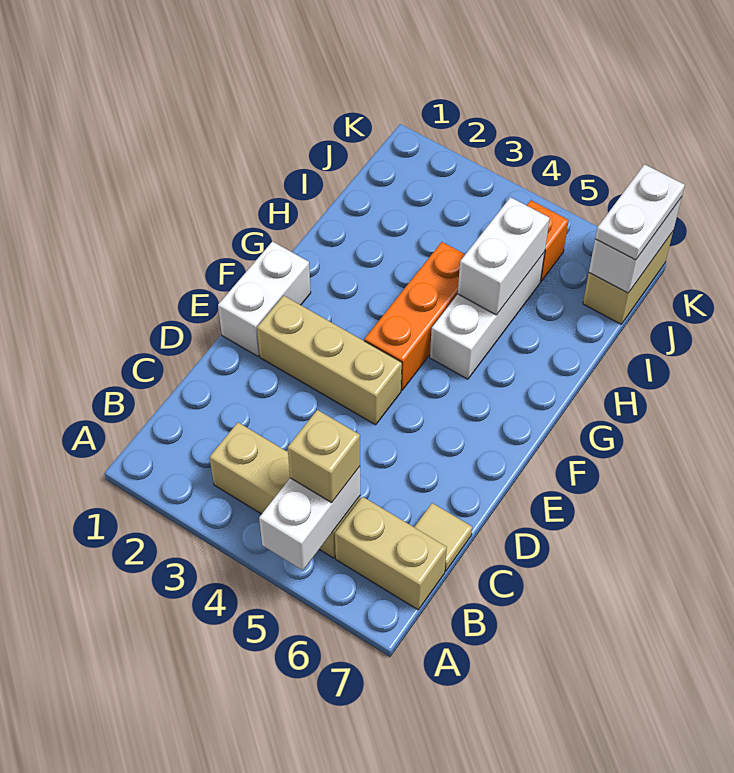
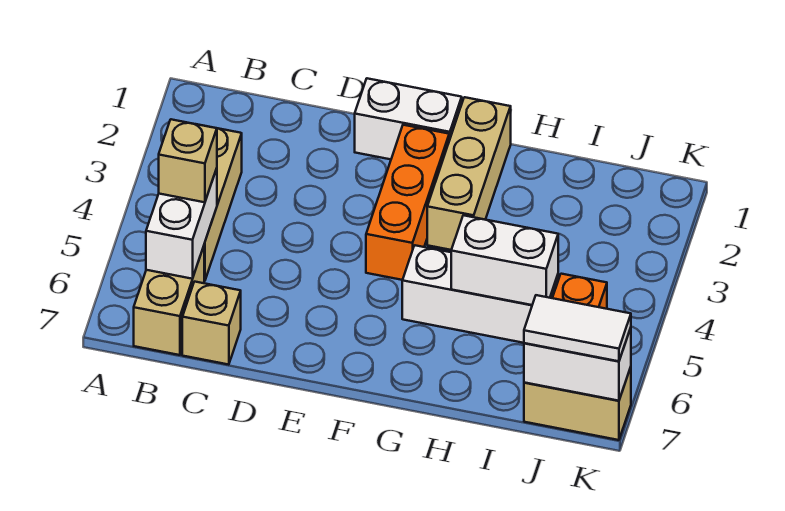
white 1x2 brick [259,467,360,570] -> white 1x2 brick turned to [146,168,217,279]
tan 1x1 tile [414,503,472,571] -> tan 1x1 brick [182,282,241,365]
tan 1x3 brick [257,296,402,425] -> tan 1x3 brick moved to [427,97,511,250]
orange 1x3 brick [364,242,465,390] -> orange 1x3 brick turned to [366,125,449,280]
white 1x2 plate [595,164,685,260] -> white 1x2 tile [524,295,631,361]

